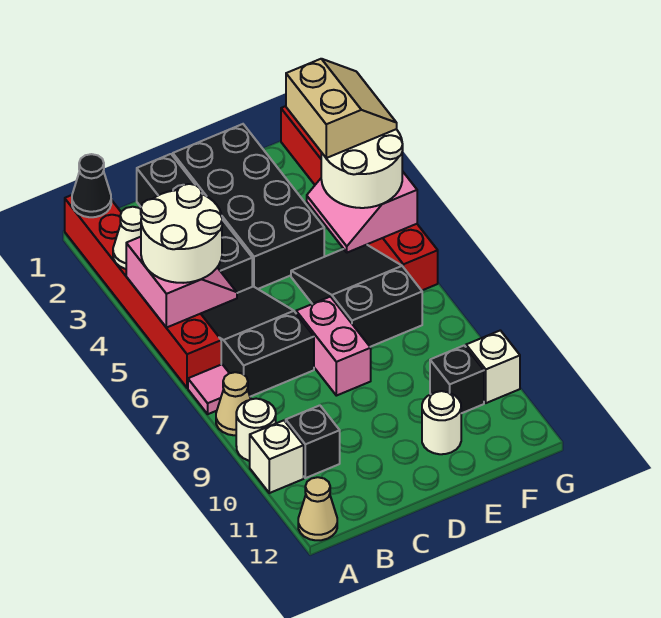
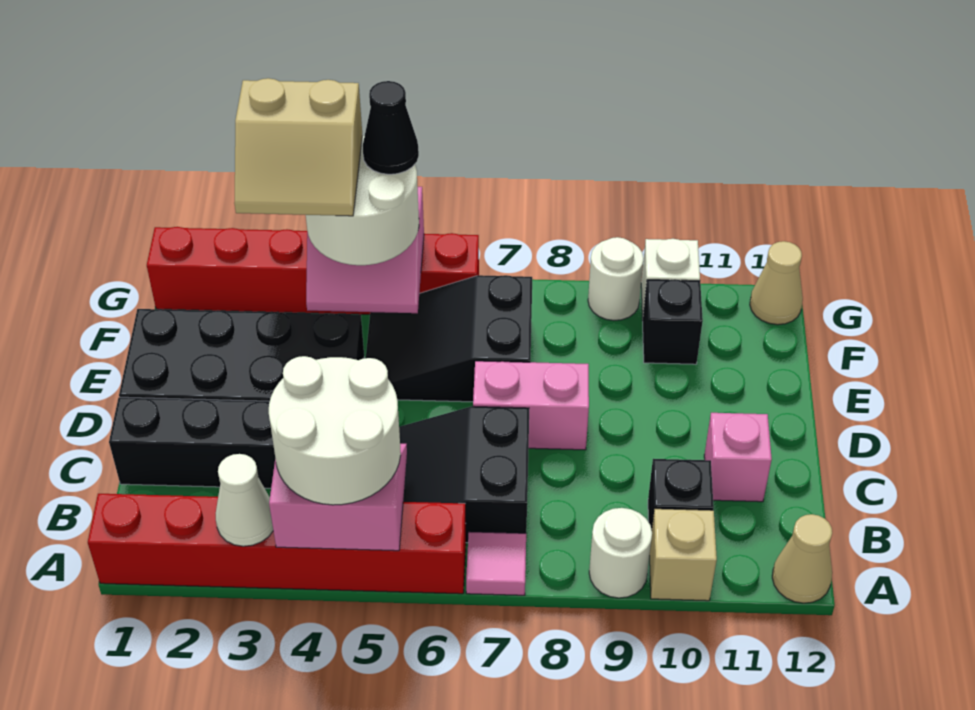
black 1x1 cone [72,154,111,217] -> black 1x1 cone moved to [363,81,419,174]
tan 1x1 cone [216,372,251,435] -> tan 1x1 cone moved to [750,241,803,325]
white 1x1 brick [250,420,304,493] -> tan 1x1 brick [650,509,717,601]
none -> pink 1x1 brick [704,413,772,502]
white 1x1 round brick [422,391,461,454] -> white 1x1 round brick moved to [588,237,644,320]
tan 2x2 slope [286,59,397,158] -> tan 2x2 slope turned to [234,78,362,216]

